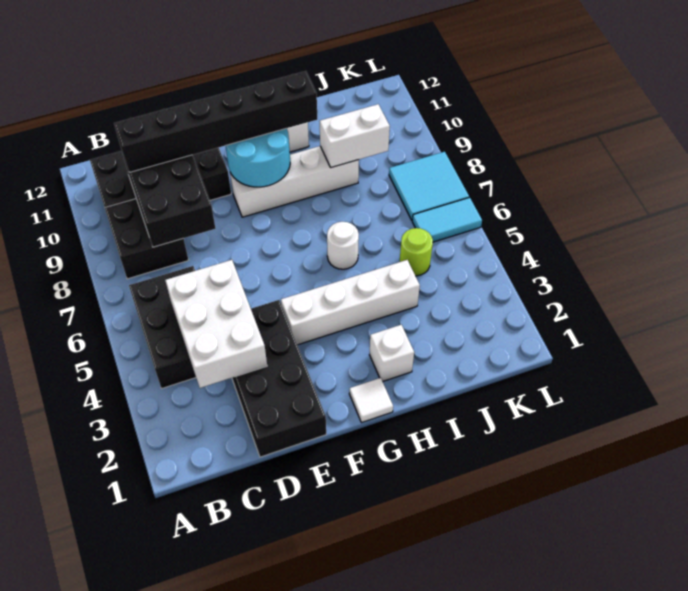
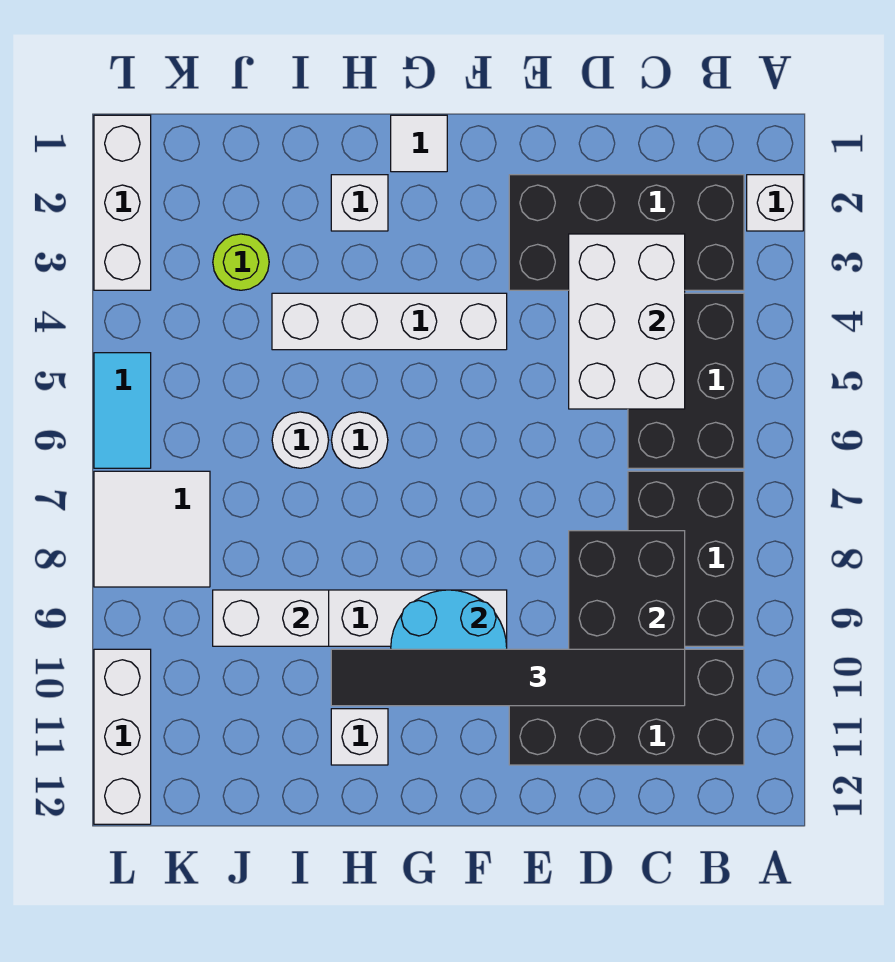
none -> white 1x1 brick [747,175,803,231]
black 2x2 brick [105,199,188,279] -> black 2x3 brick [628,471,744,646]
black 1x6 brick [114,71,317,172] -> black 1x6 tile [331,649,685,706]
black 2x4 brick [232,300,326,457] -> black 2x4 brick turned to [509,175,744,290]
none -> white 1x1 round brick [272,412,329,468]
lime 1x1 round brick [400,228,433,276] -> lime 1x1 round brick moved to [213,234,269,290]
cyan 1x2 tile [412,197,482,242] -> cyan 1x2 tile turned to [94,353,151,468]
cyan 2x2 tile [389,152,469,220] -> white 2x2 tile [94,471,210,587]
none -> white 1x3 brick [94,115,151,290]
none -> white 1x3 brick [94,649,151,824]

